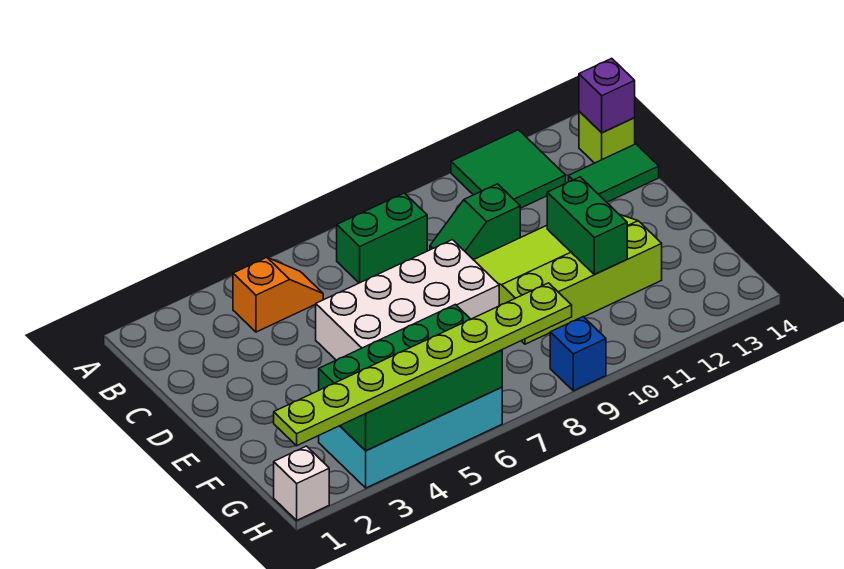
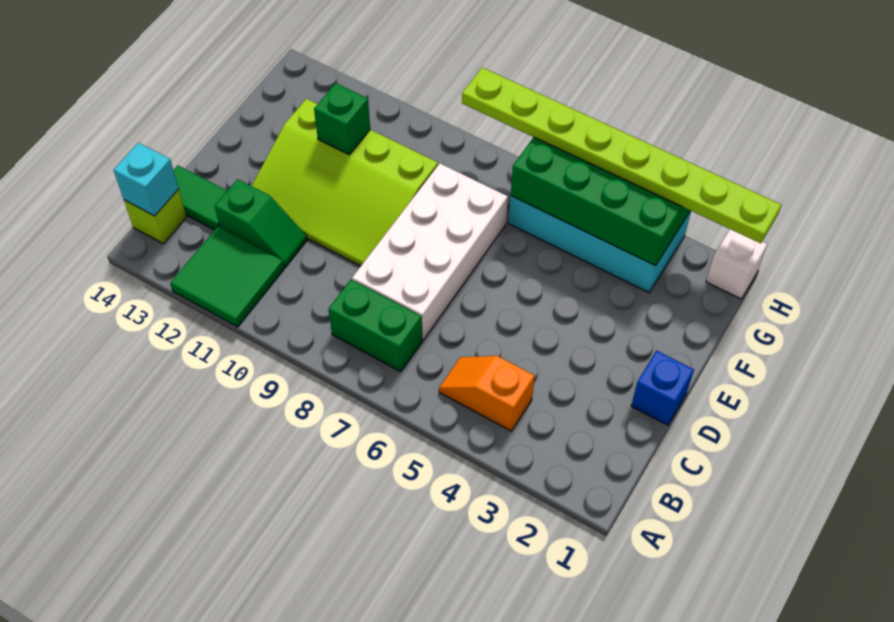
purple 1x1 brick [579,58,635,133] -> cyan 1x1 brick [114,143,179,216]
green 1x2 slope [430,184,520,260] -> green 1x2 slope moved to [215,179,307,267]
white 2x4 brick [316,240,499,360] -> white 2x4 brick turned to [352,164,508,340]
green 1x2 brick [547,177,627,275] -> green 1x1 brick [314,83,370,155]
blue 1x1 brick [550,317,606,391] -> blue 1x1 brick moved to [631,351,694,425]

